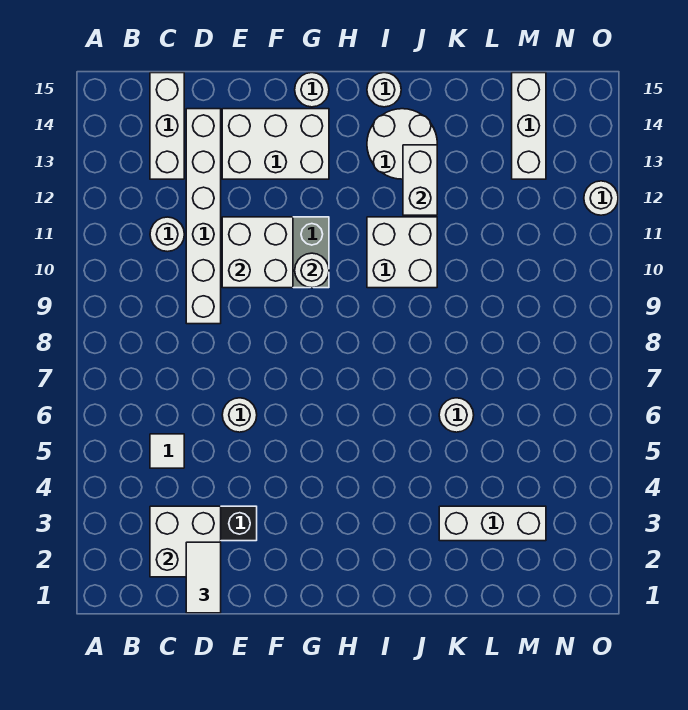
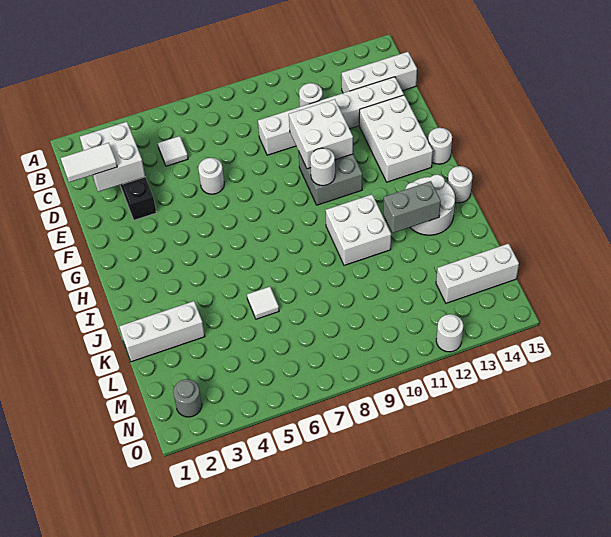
white 1x2 brick [403,145,437,215] -> grey 1x2 brick [383,181,441,233]
white 1x3 brick [439,506,546,541] -> white 1x3 brick turned to [119,301,205,362]
white 1x1 round brick [439,398,474,432] -> white 1x1 tile [247,287,279,319]
none -> grey 1x1 round brick [173,379,202,417]

